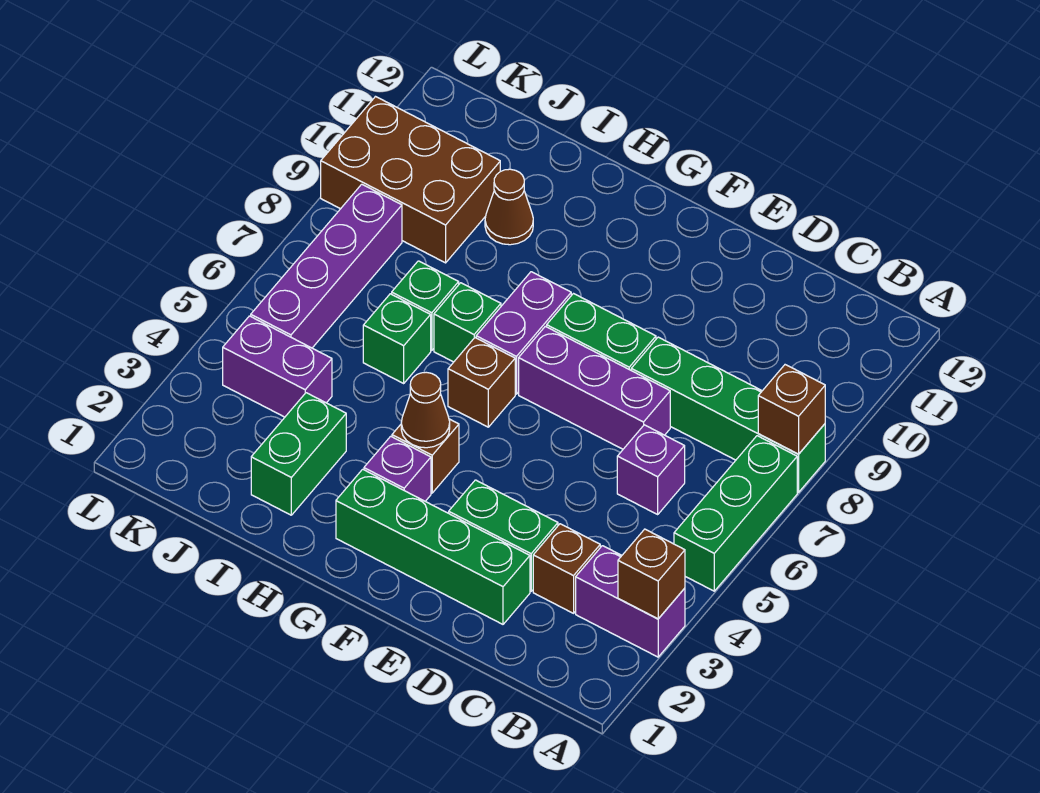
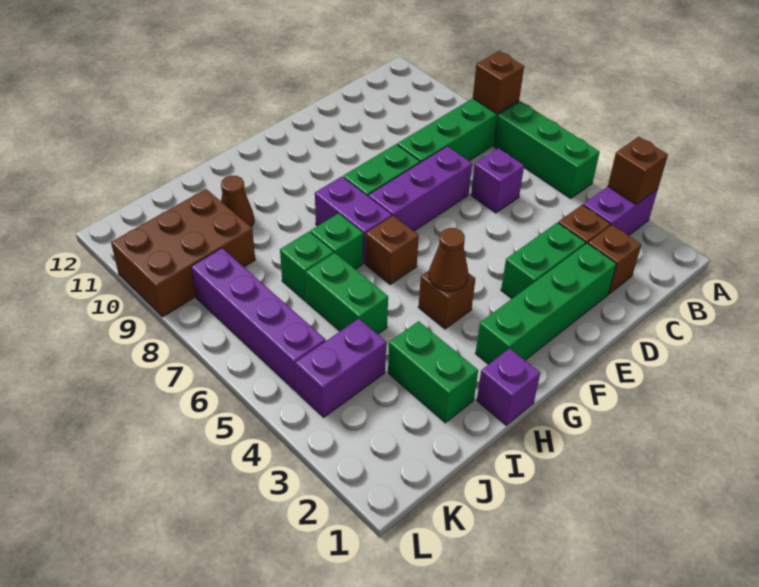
none -> brown 1x1 brick [588,225,641,294]
purple 1x1 brick [364,436,431,501] -> purple 1x1 brick moved to [477,348,540,425]
green 1x1 brick [363,294,431,383] -> green 1x2 brick [306,253,388,334]

